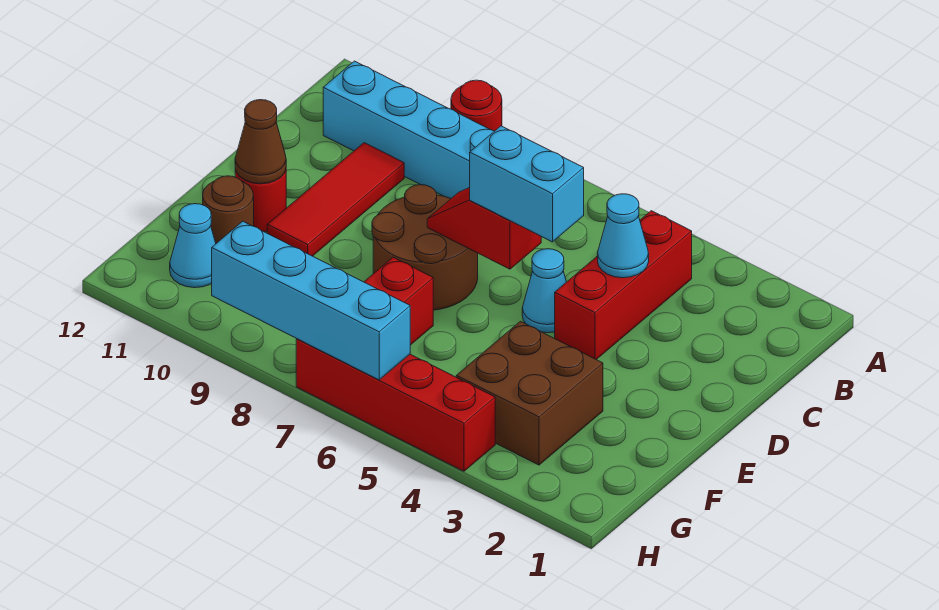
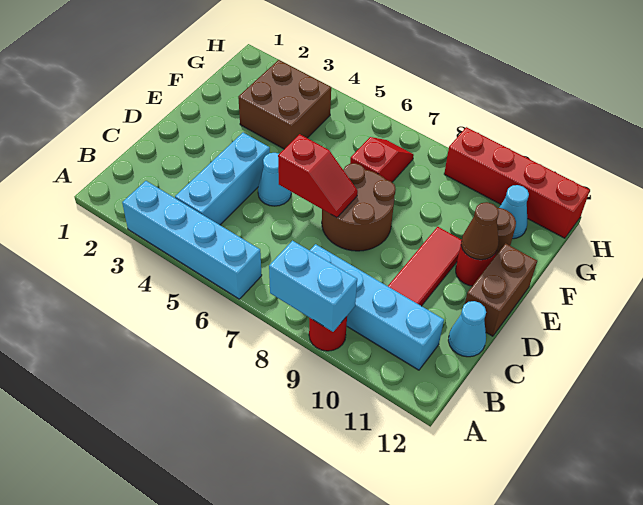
red 1x3 brick [555,211,692,360] -> cyan 1x3 brick [175,133,270,225]
cyan 1x1 cone [598,194,649,278] -> cyan 1x1 cone moved to [448,301,486,357]
cyan 1x2 brick [470,126,584,242] -> cyan 1x2 brick moved to [269,241,357,332]
none -> brown 1x2 brick [465,244,537,336]
red 1x4 brick [296,339,495,471] -> red 1x4 brick moved to [444,127,590,238]
cyan 1x4 brick [212,221,410,380] -> cyan 1x4 brick moved to [122,181,262,299]

